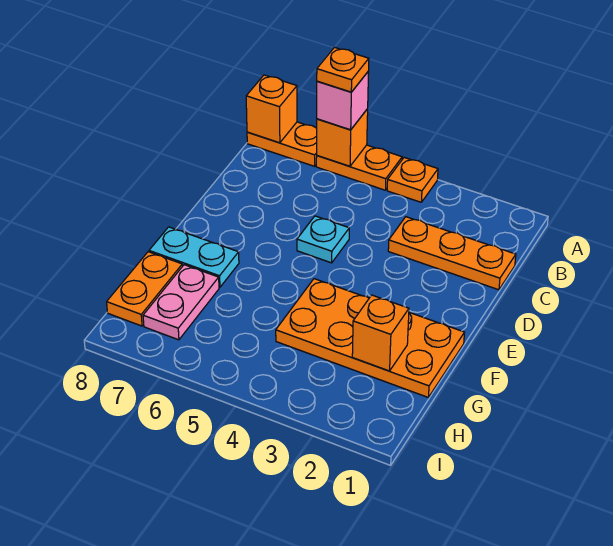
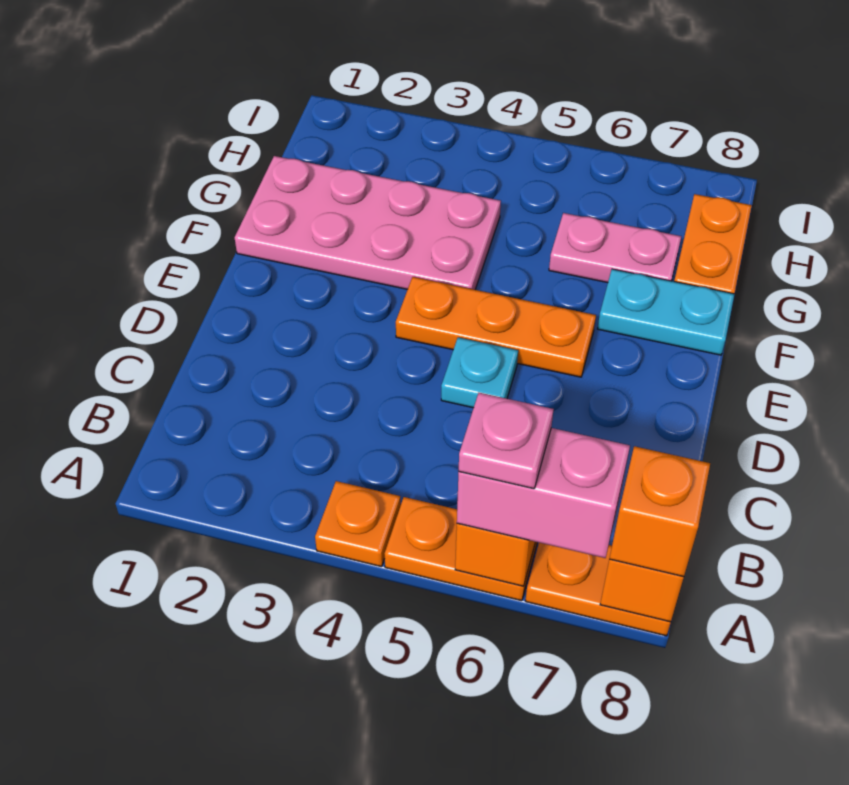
pink 1x1 brick [317,71,369,130] -> pink 1x2 brick [457,428,630,558]
orange 1x1 plate [317,48,369,92] -> pink 1x1 plate [459,393,554,489]
orange 1x3 plate [388,217,516,290] -> orange 1x3 plate moved to [396,277,596,377]
orange 2x4 plate [276,279,464,397] -> pink 2x4 plate [235,156,501,290]
orange 1x1 brick [352,295,409,371] -> orange 1x1 brick moved to [610,446,710,577]
pink 1x2 plate [143,265,219,340] -> pink 1x2 plate turned to [549,213,681,283]

